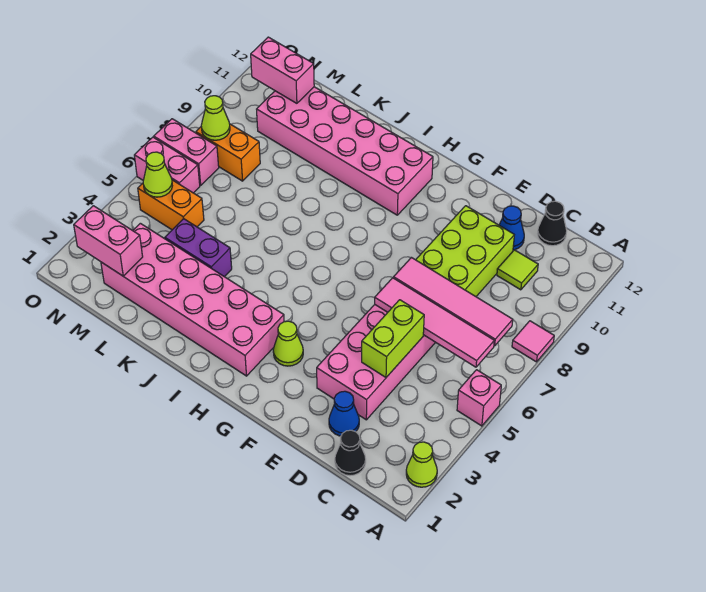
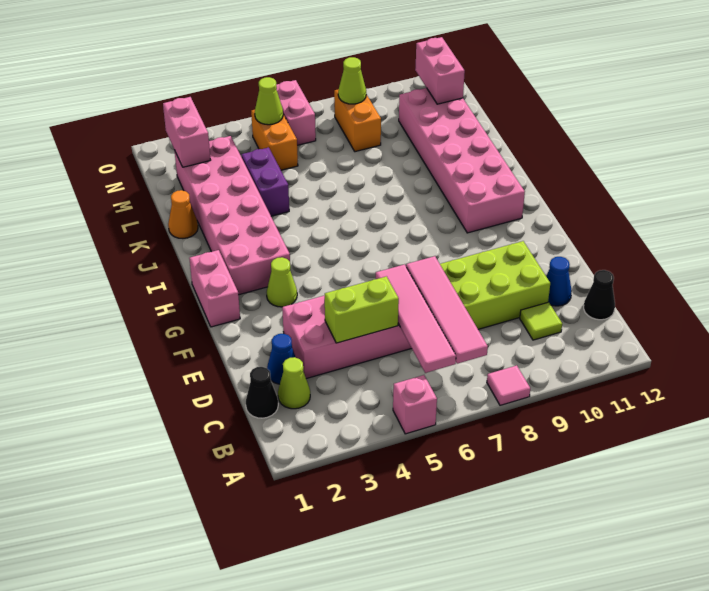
lime 1x1 cone [406,442,437,487] -> lime 1x1 cone moved to [278,357,310,409]
none -> orange 1x1 cone [168,190,198,238]
pink 1x2 brick [154,119,219,185] -> pink 1x2 brick moved to [189,250,240,327]

